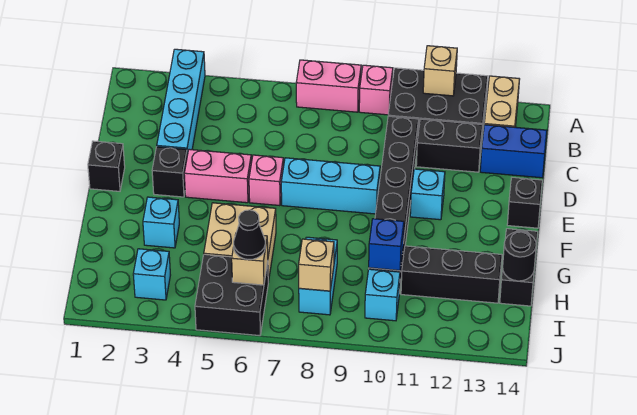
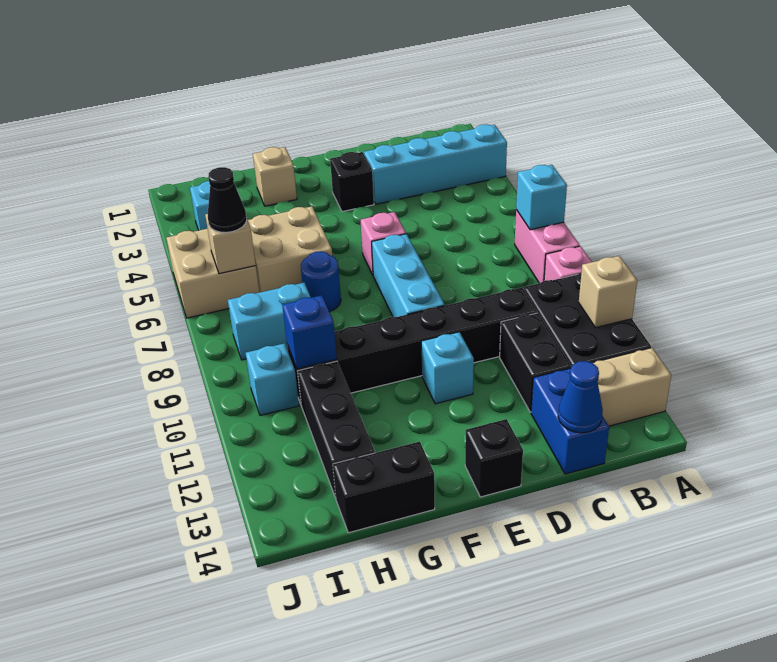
none -> blue 1x1 cone [558,361,603,433]
black 1x1 brick [88,141,125,191] -> none
pink 1x2 brick [184,149,251,203] -> none
cyan 1x1 brick [143,197,179,248] -> cyan 1x1 brick moved to [516,165,567,230]
none -> blue 1x1 round brick [301,251,341,312]
black 1x1 round brick [503,232,536,281] -> none
black 2x2 brick [195,255,268,336] -> tan 2x2 brick [166,229,259,318]
tan 1x1 brick [299,239,334,291] -> tan 1x1 brick moved to [253,147,297,206]

